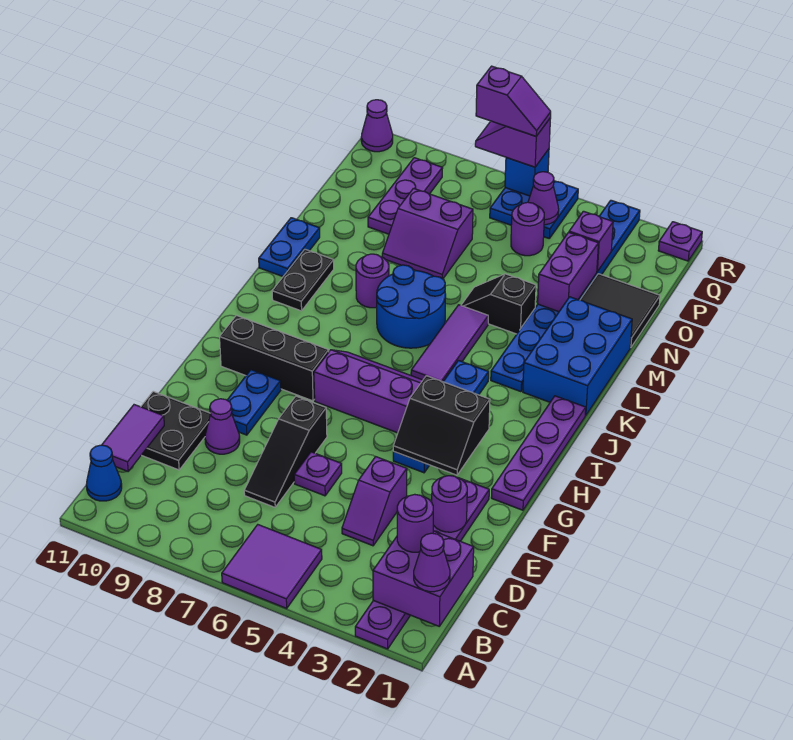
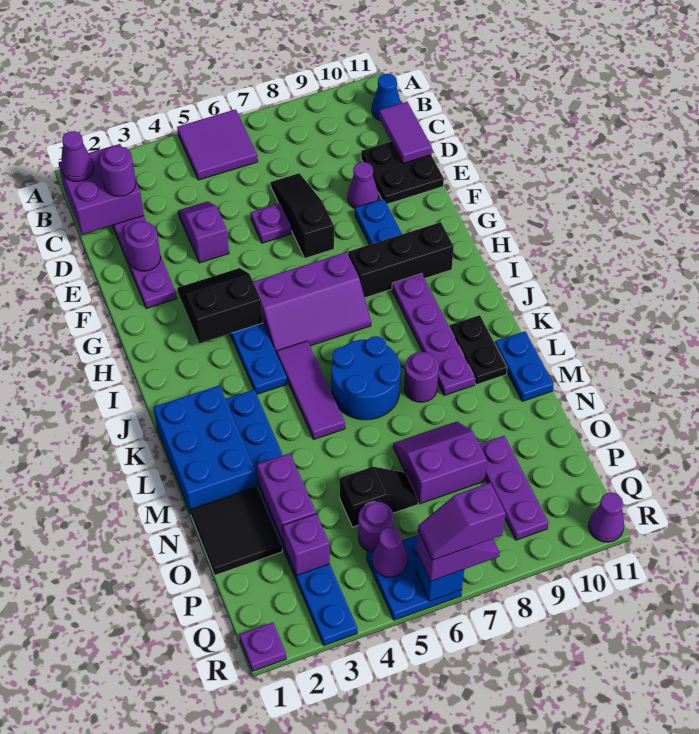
purple 1x4 plate [491,396,586,510] -> purple 1x4 plate moved to [392,274,475,396]
black 1x2 slope [461,274,536,334] -> black 1x2 slope moved to [340,467,418,527]

